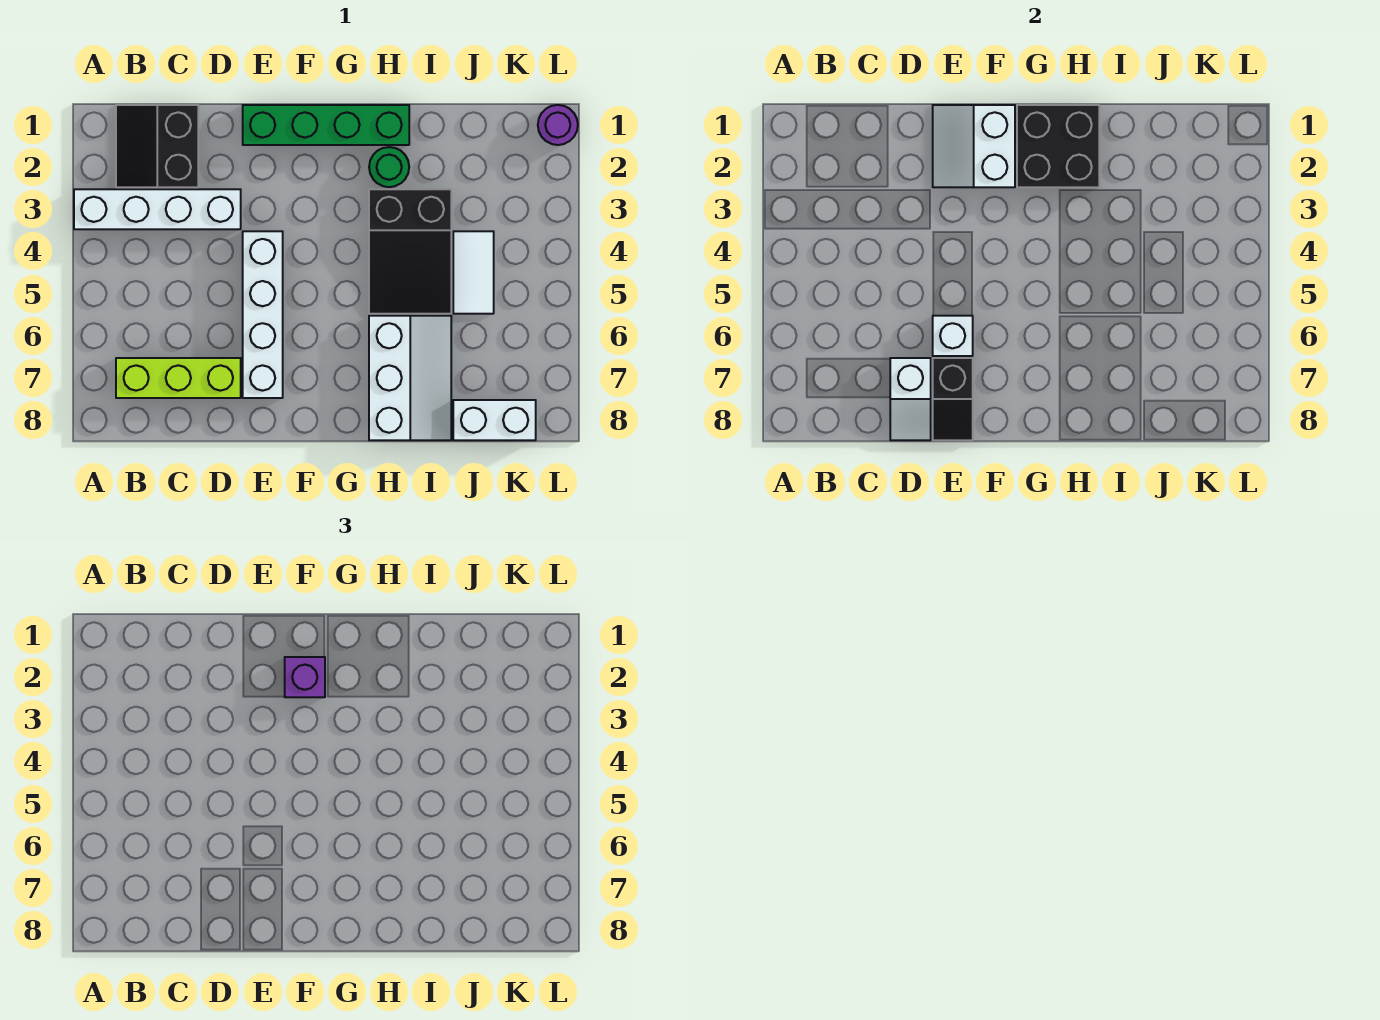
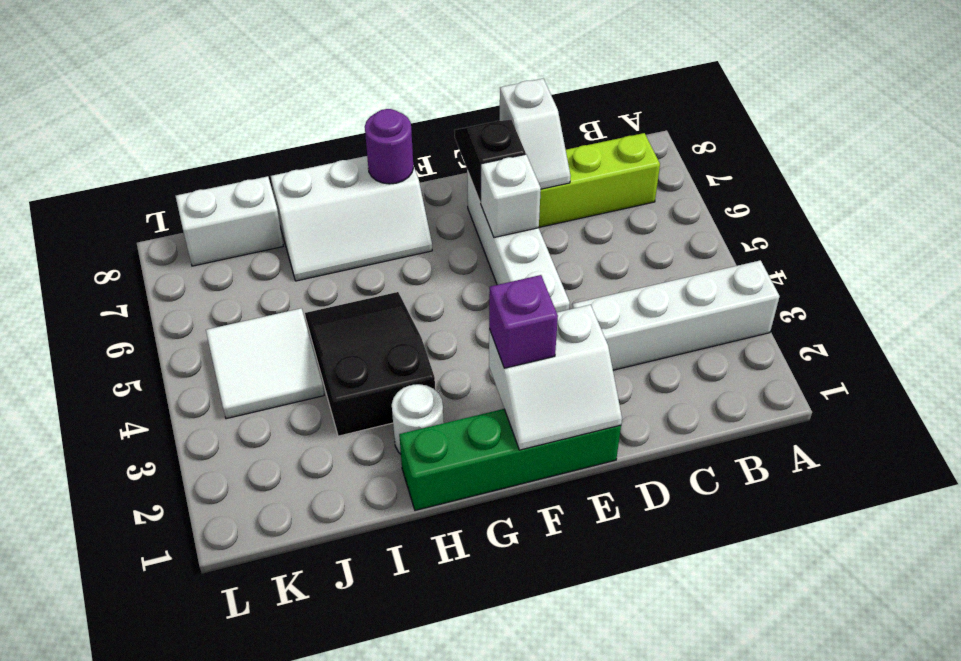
black 2x2 slope [116,105,198,187] -> none
white 1x2 slope [890,358,931,440] -> white 1x2 slope turned to [500,79,571,189]
white 2x2 slope [933,105,1015,187] -> white 2x2 slope turned to [489,305,622,450]
black 2x2 brick [1017,105,1099,187] -> none
green 1x1 round brick [369,147,409,187] -> white 1x1 round brick [392,384,444,454]
white 2x3 slope [369,316,451,440] -> white 2x3 slope turned to [271,156,432,281]
white 1x2 tile [453,231,494,314] -> white 2x2 tile [206,308,324,419]
purple 1x1 round brick [538,105,578,145] -> purple 1x1 round brick moved to [365,109,413,184]

